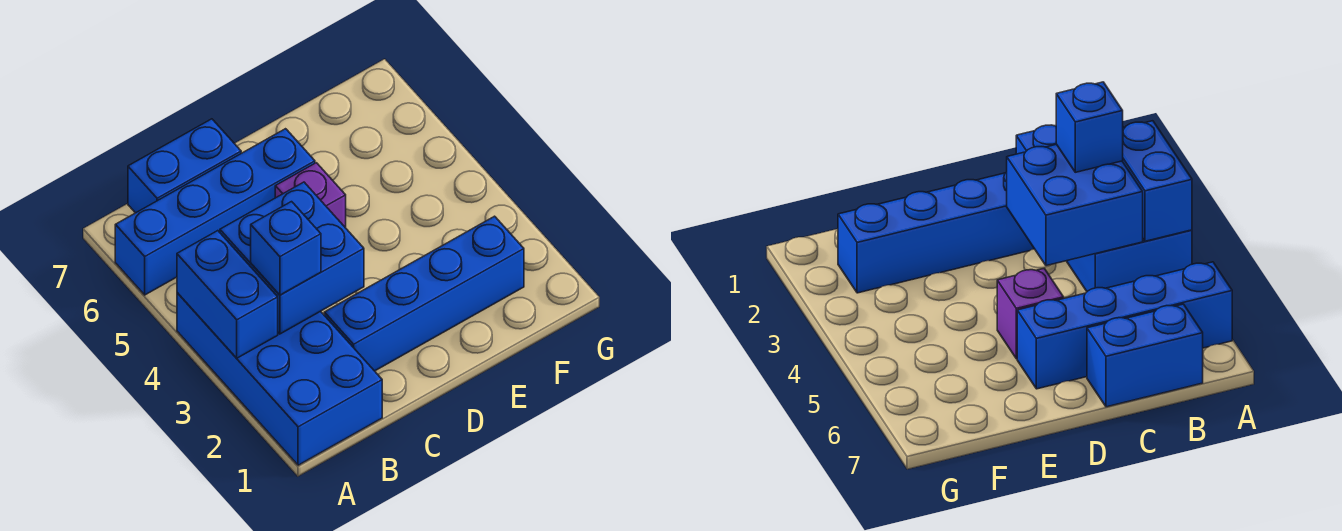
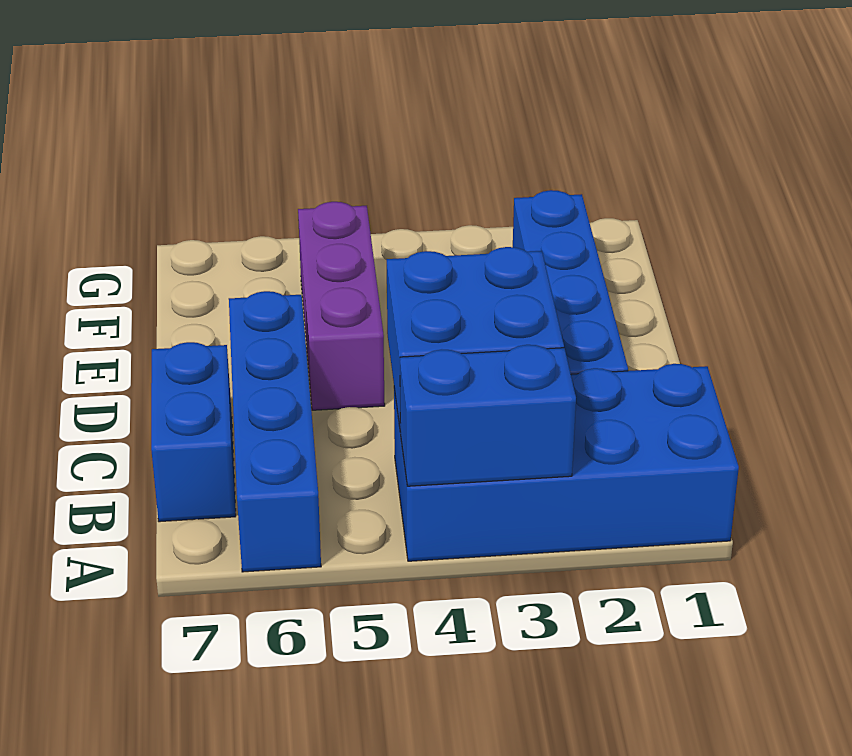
blue 1x1 brick [251,202,321,295] -> none
purple 1x1 brick [275,163,346,228] -> purple 1x3 brick [298,202,385,410]

